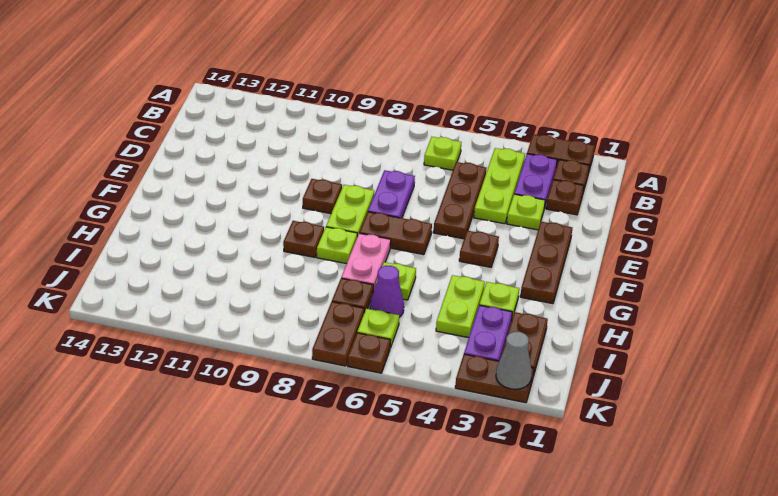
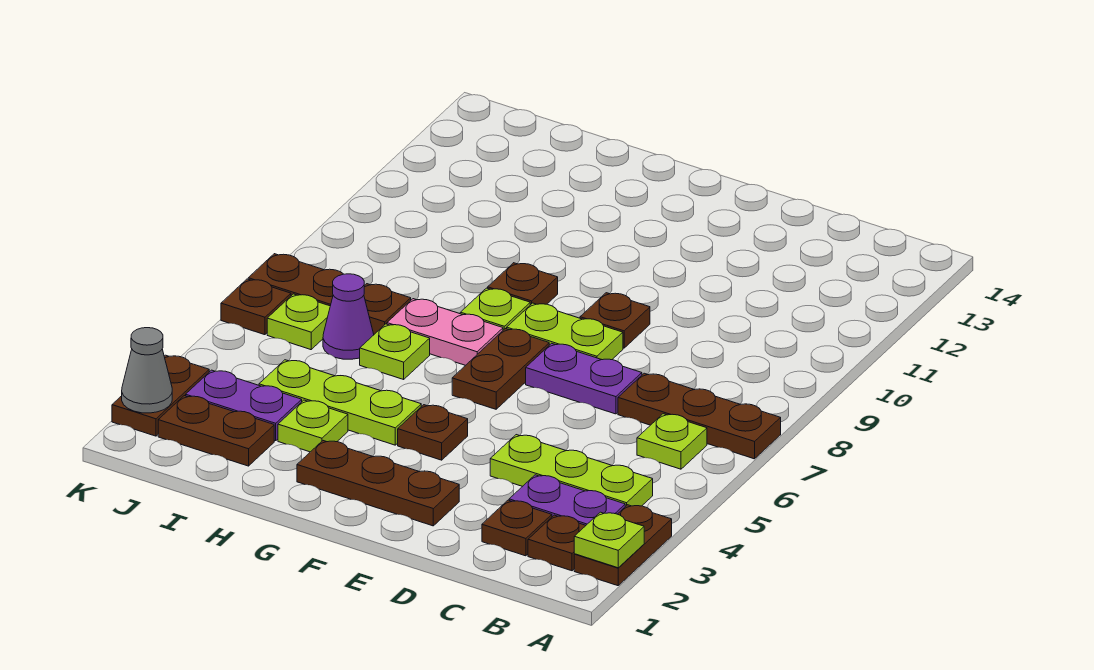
brown 1x3 plate [433,162,486,239] -> brown 1x3 plate moved to [618,373,781,459]
lime 1x1 plate [507,194,545,230] -> lime 1x1 plate moved to [574,512,644,568]
lime 1x2 plate [436,275,485,338] -> lime 1x3 plate [259,360,421,445]

